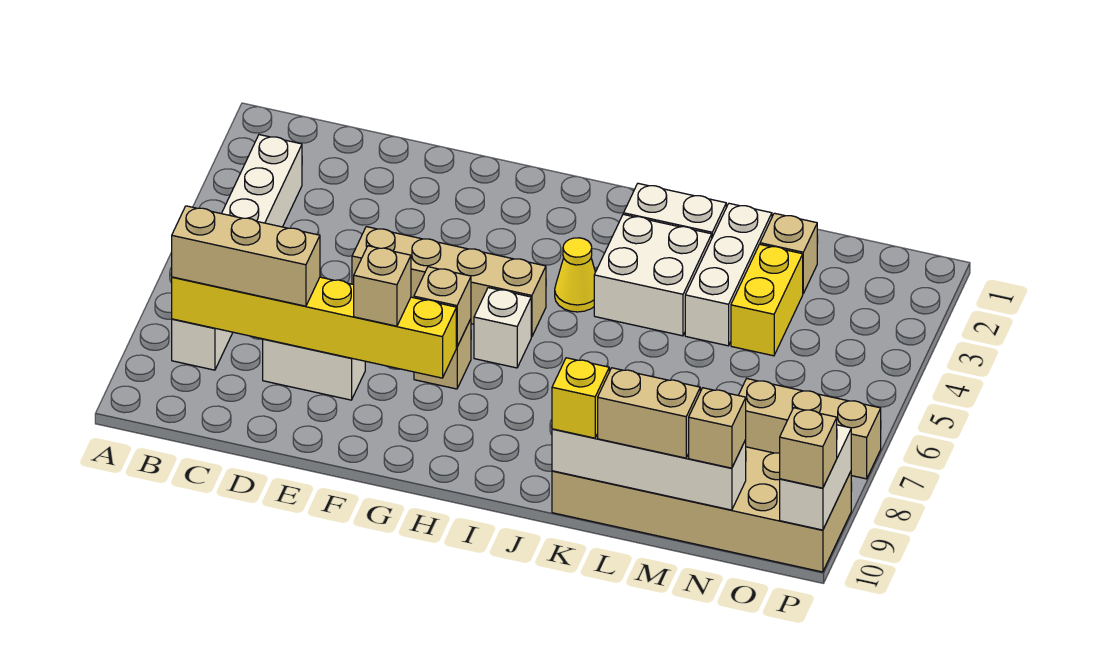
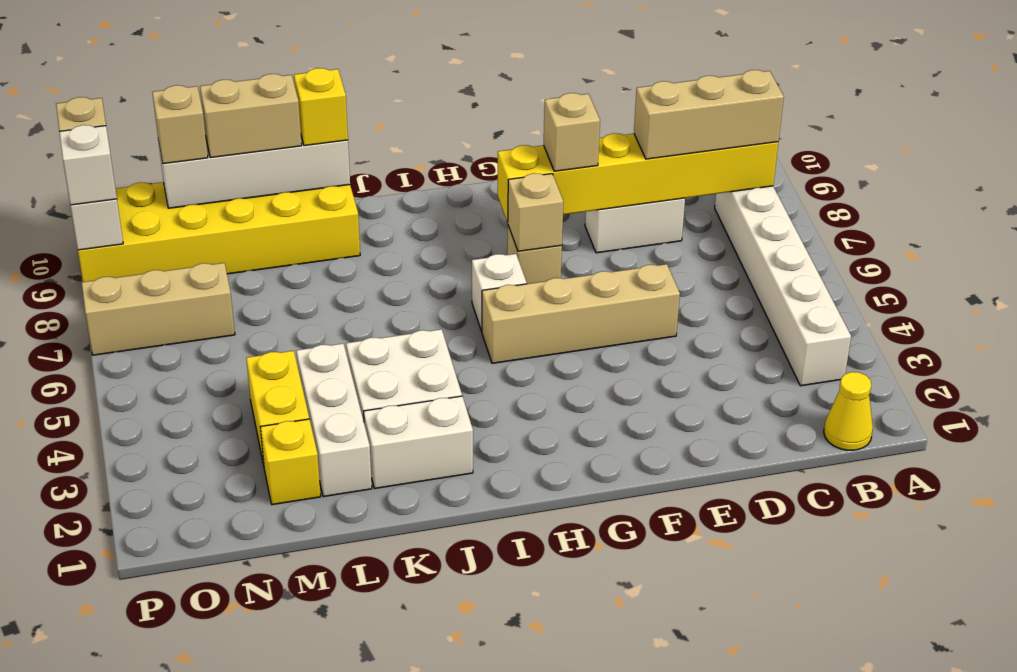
yellow 1x1 cone [555,238,595,312] -> yellow 1x1 cone moved to [824,372,873,450]
tan 2x6 brick [552,447,851,572] -> yellow 2x6 brick [78,182,360,282]
tan 1x1 brick [760,213,817,293] -> yellow 1x1 brick [260,419,321,505]
none -> white 1x1 brick [59,125,117,205]

